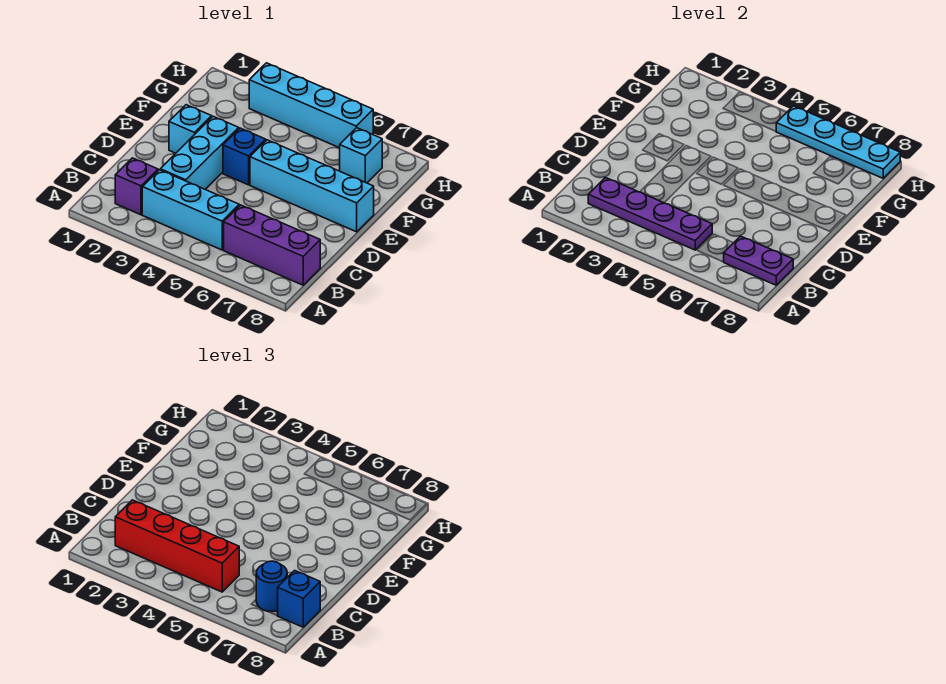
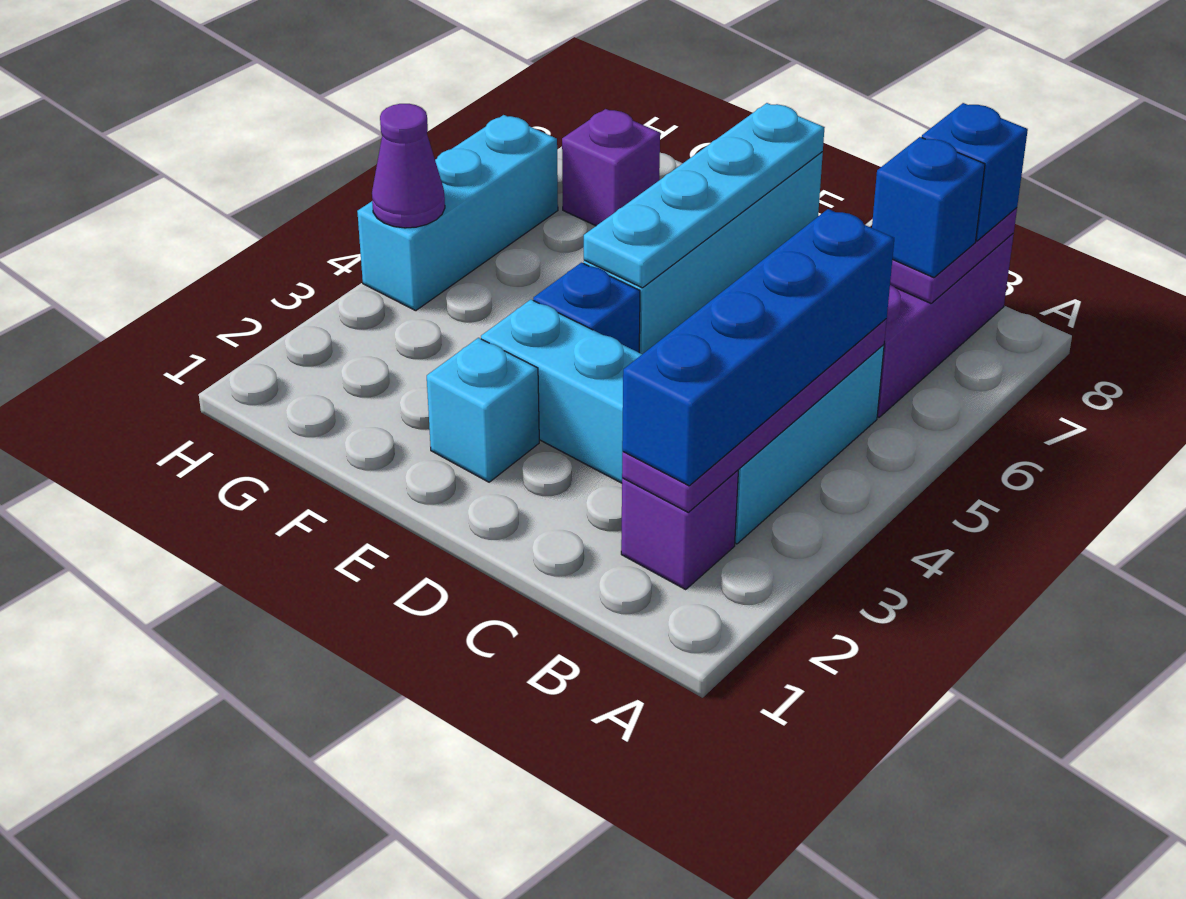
red 1x4 brick [115,500,239,592] -> blue 1x4 brick [622,209,894,486]
blue 1x1 round brick [256,561,287,611] -> blue 1x1 brick [872,137,985,278]
cyan 1x1 brick [340,128,382,183] -> purple 1x1 brick [562,109,660,226]
cyan 1x4 brick [249,63,373,148] -> cyan 1x3 brick [357,115,558,311]
none -> purple 1x1 cone [372,104,445,228]
cyan 1x4 plate [776,106,900,178] -> cyan 1x4 plate moved to [584,103,825,288]

